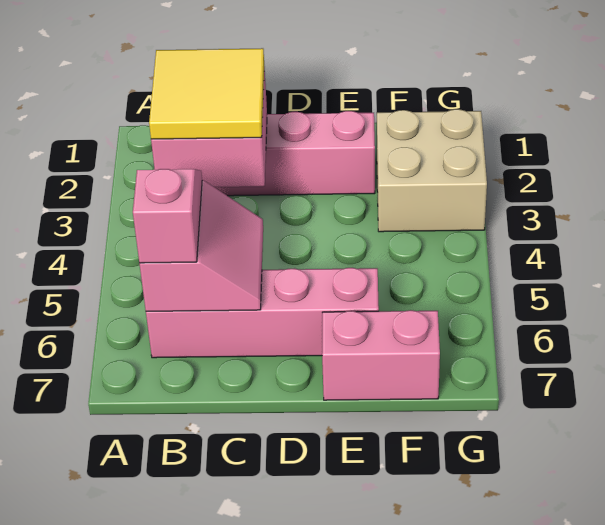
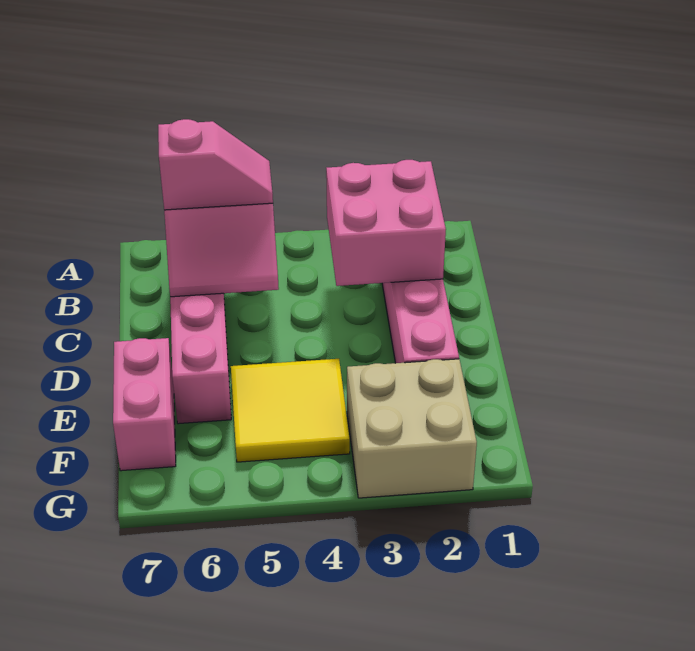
yellow 2x2 tile [149,48,264,139] -> yellow 2x2 tile moved to [231,359,350,462]

